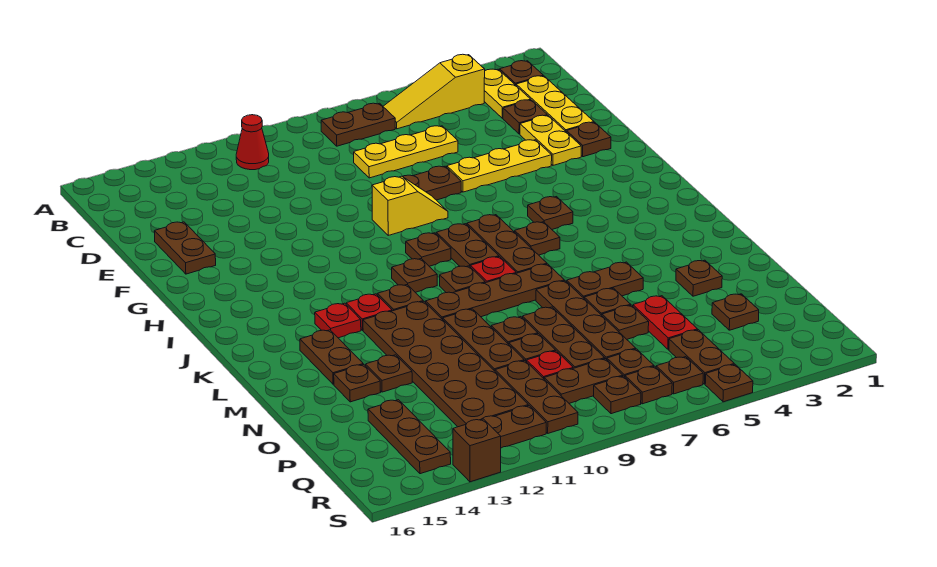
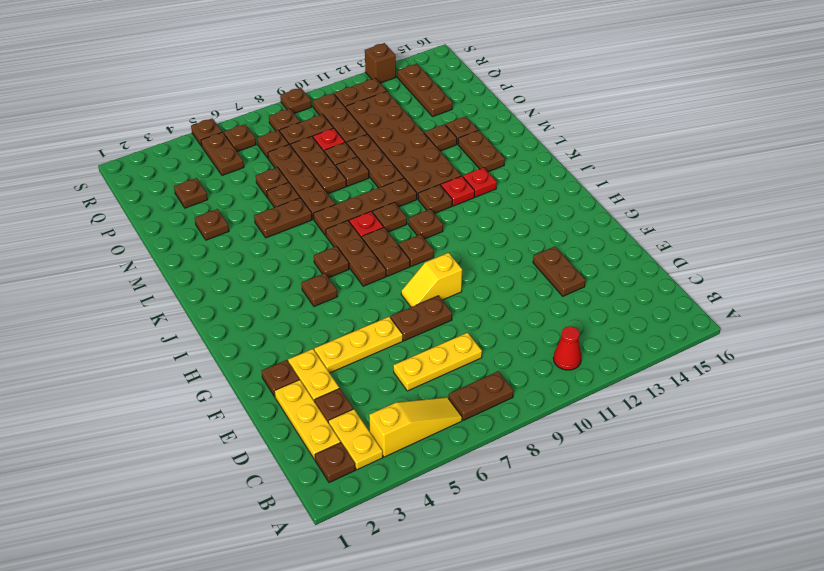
brown 1x2 plate [154,222,216,274] -> brown 1x2 plate moved to [533,247,585,296]
red 1x2 plate [633,296,698,349] -> none
brown 1x1 plate [625,366,672,404] -> brown 1x1 plate moved to [280,88,312,114]

